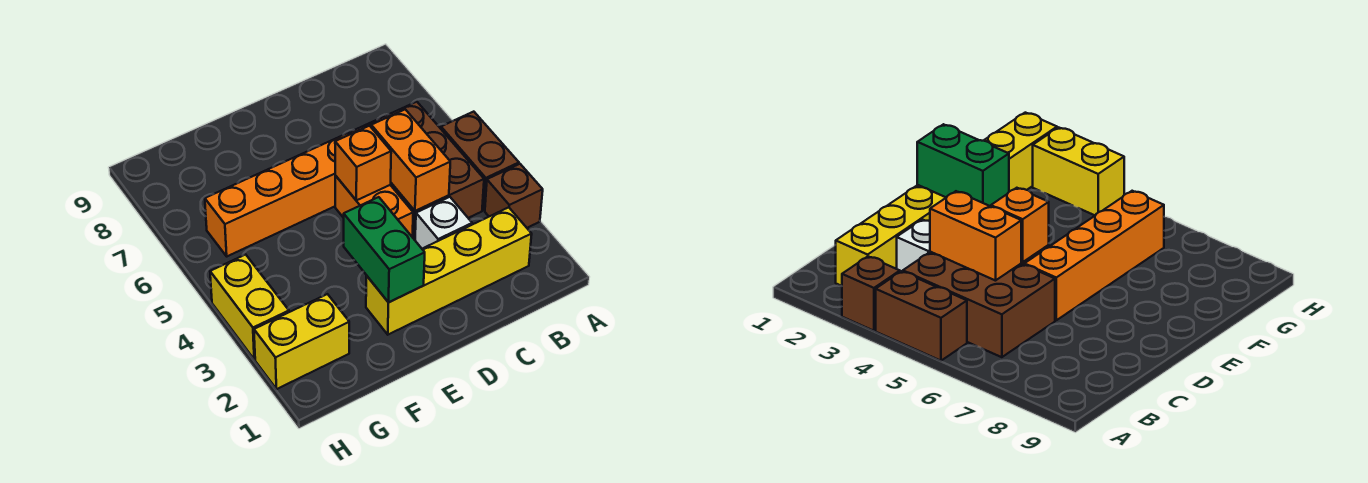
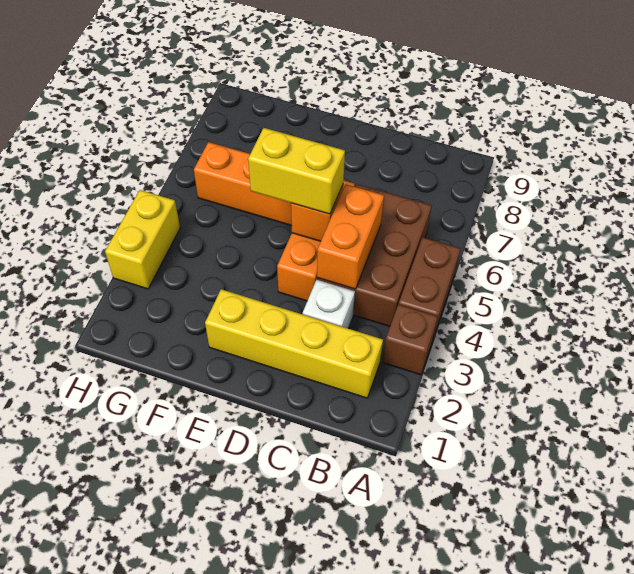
green 1x2 brick [344,197,425,302] -> none
yellow 1x2 brick [254,294,349,389] -> yellow 1x2 brick moved to [248,128,345,214]

